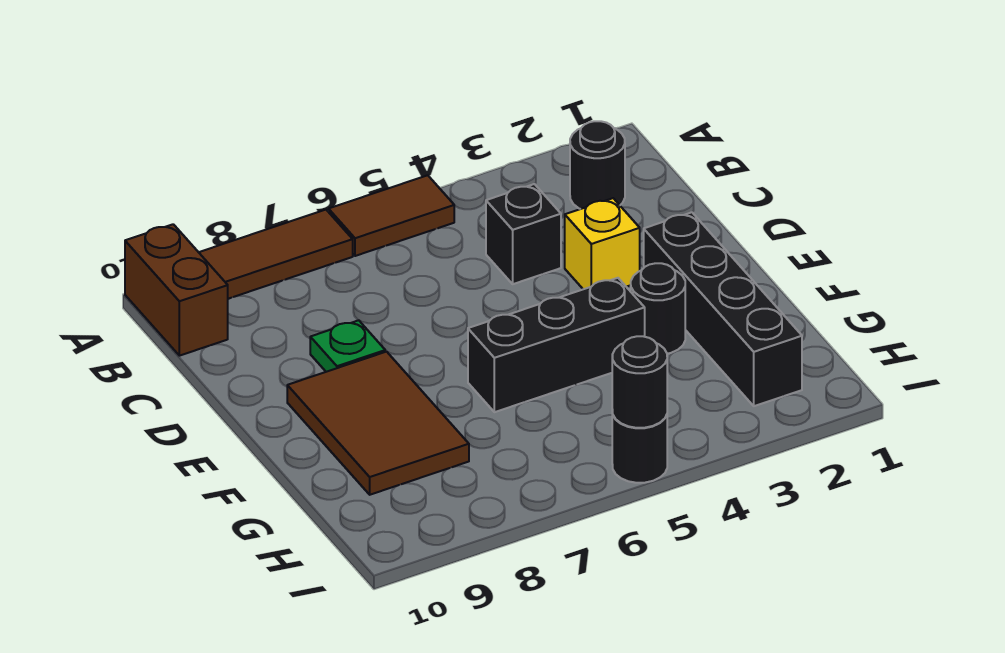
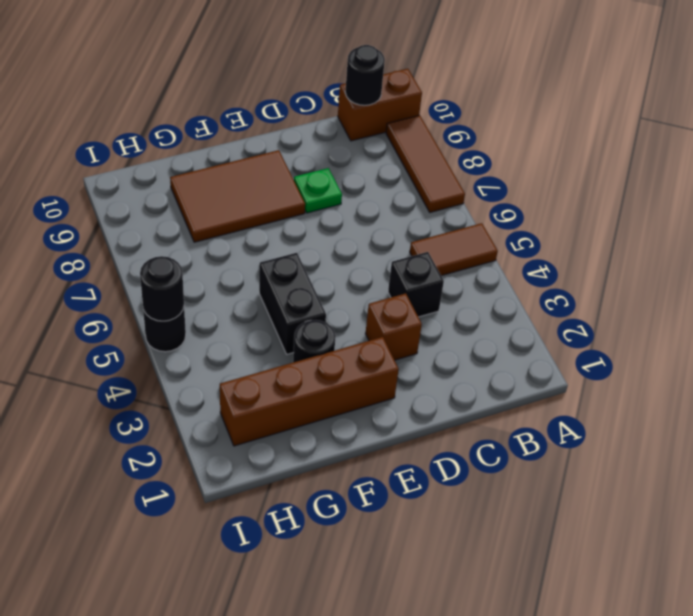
brown 1x2 tile [329,175,454,256] -> brown 1x2 tile turned to [410,223,498,276]
black 1x1 round brick [570,121,625,209] -> black 1x1 round brick moved to [345,45,385,105]
yellow 1x1 brick [565,198,640,289] -> brown 1x1 brick [365,293,422,360]
black 1x4 brick [644,212,802,406] -> brown 1x4 brick [220,337,399,446]
black 1x3 brick [468,278,645,412] -> black 1x2 brick [259,253,326,354]

